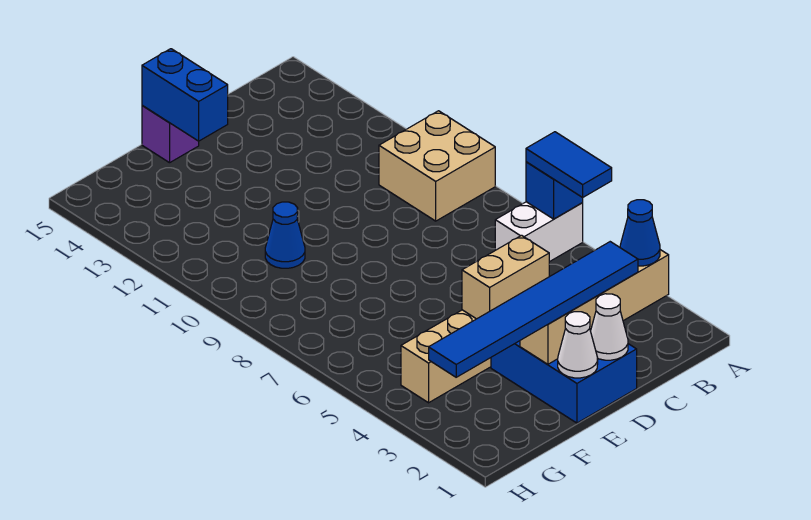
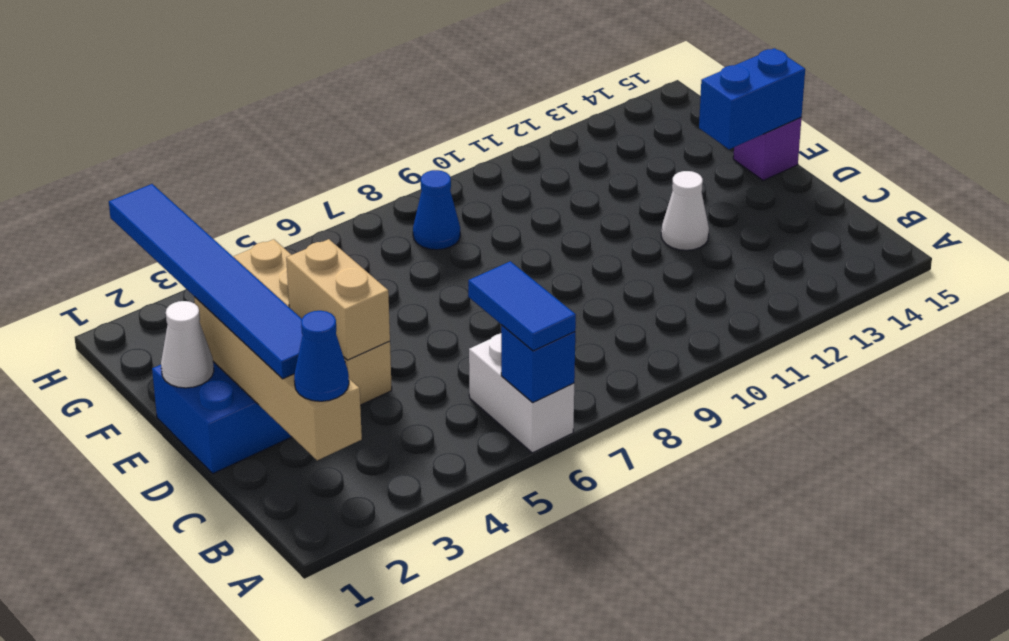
blue 1x2 tile [526,132,612,198] -> blue 1x2 tile turned to [468,261,576,351]
tan 2x2 brick [379,111,495,221] -> none
white 1x1 cone [591,294,628,360] -> white 1x1 cone moved to [661,171,709,250]
blue 1x1 cone [265,202,305,268] -> blue 1x1 cone moved to [413,170,460,250]

